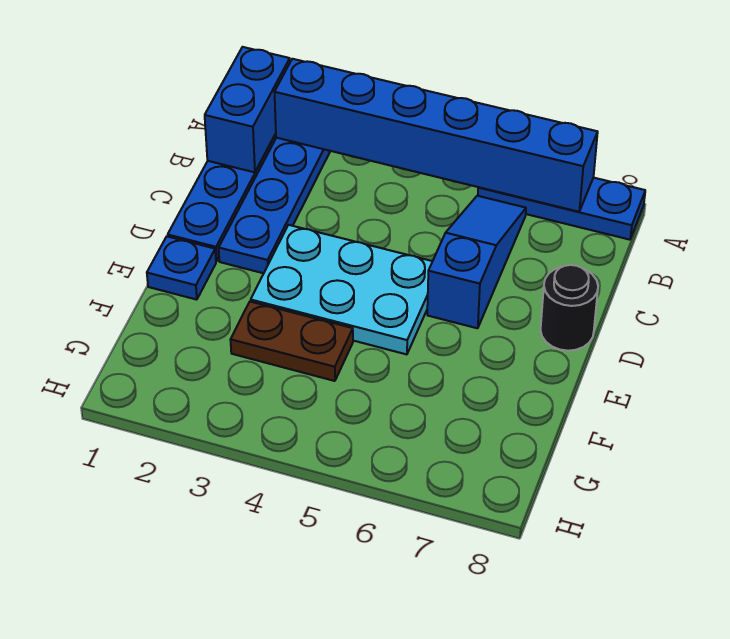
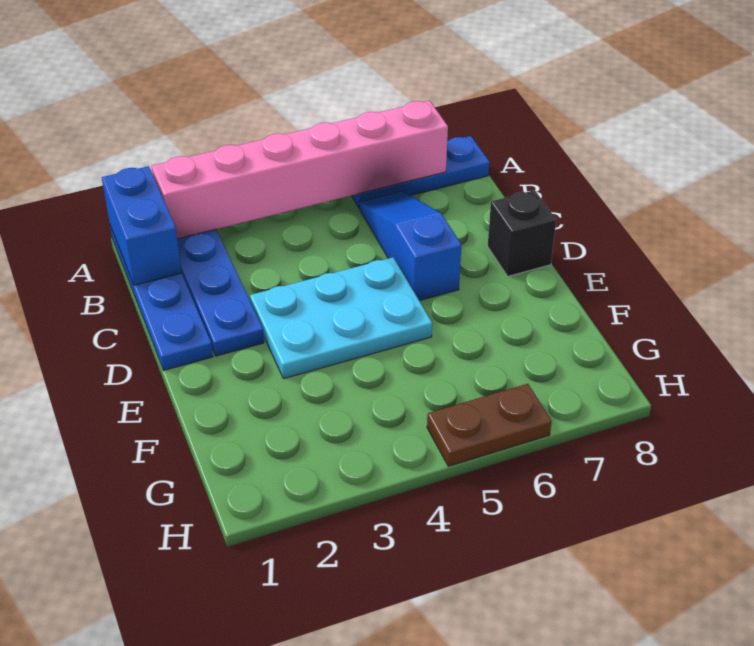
blue 1x6 brick [275,59,598,212] -> pink 1x6 brick [152,100,448,239]
black 1x1 round brick [541,265,598,351] -> black 1x1 brick [488,190,556,276]
blue 1x1 plate [147,236,216,300] -> none
brown 1x2 plate [230,301,353,381] -> brown 1x2 plate moved to [427,384,552,466]

